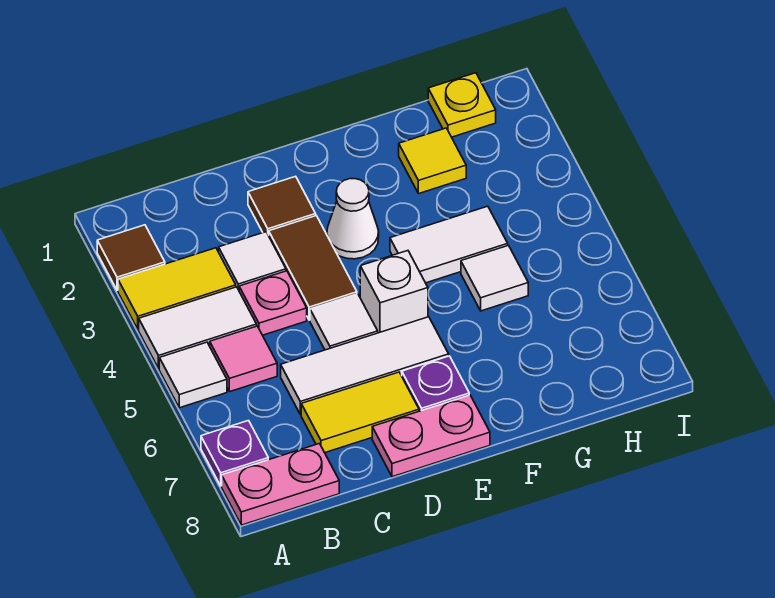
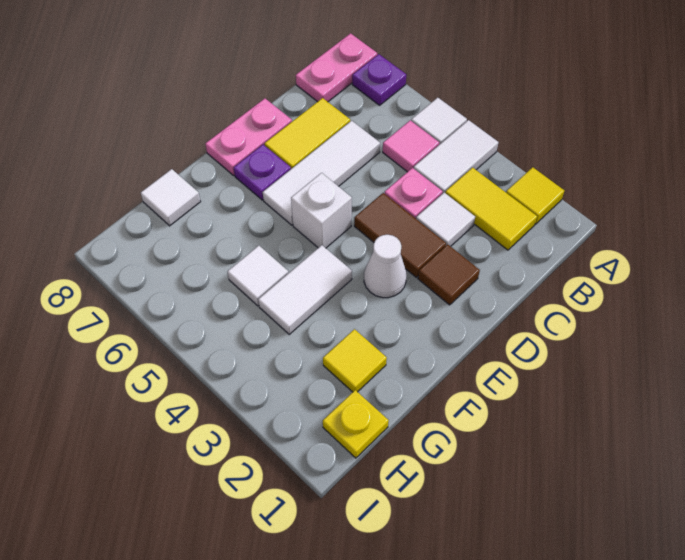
brown 1x1 tile [97,225,165,290] -> yellow 1x1 tile [506,167,564,224]
yellow 1x2 tile [118,248,236,329] -> yellow 1x2 tile turned to [445,168,537,250]
white 1x1 tile [310,294,378,350] -> white 1x1 tile moved to [141,169,201,226]

